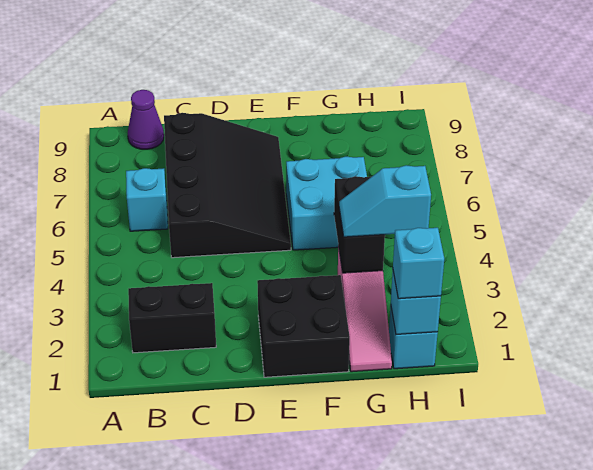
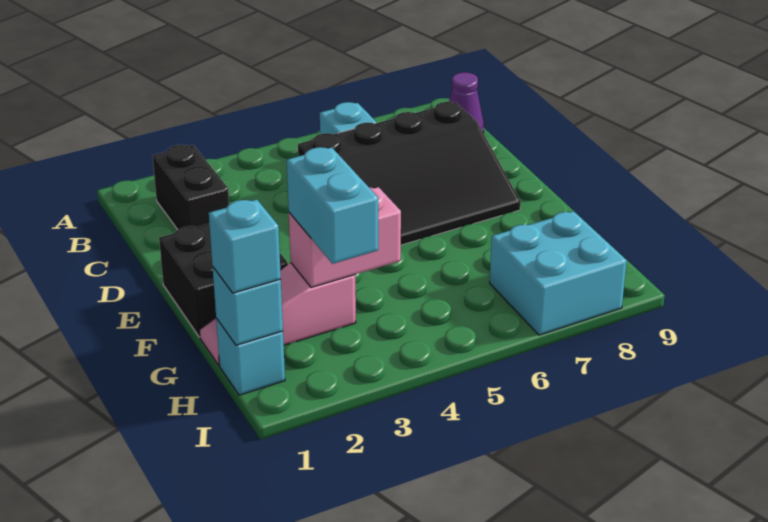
cyan 2x2 brick [286,157,367,250] -> cyan 2x2 brick moved to [490,211,627,335]
black 1x2 brick [334,176,385,273] -> pink 1x2 brick [289,187,401,288]
cyan 1x2 slope [339,165,431,237] -> cyan 1x2 brick [287,147,378,264]

